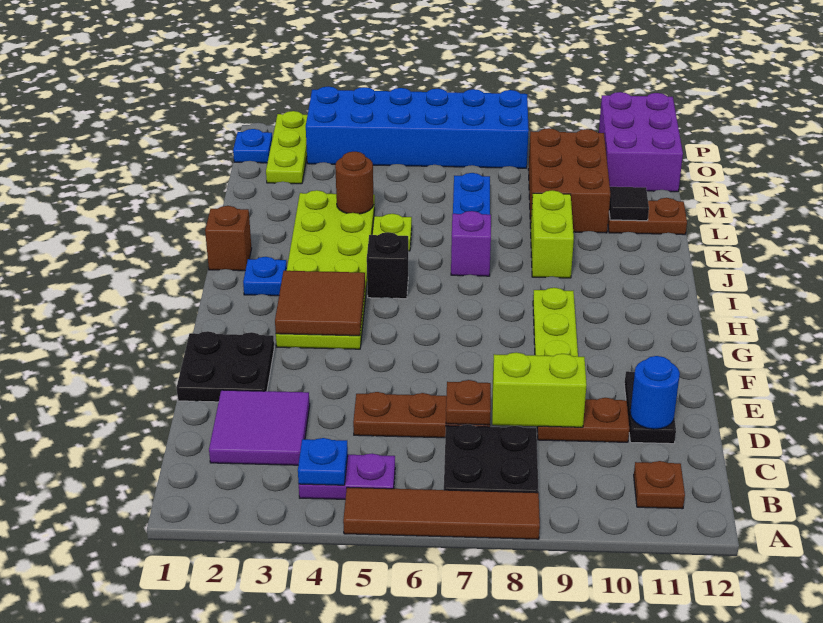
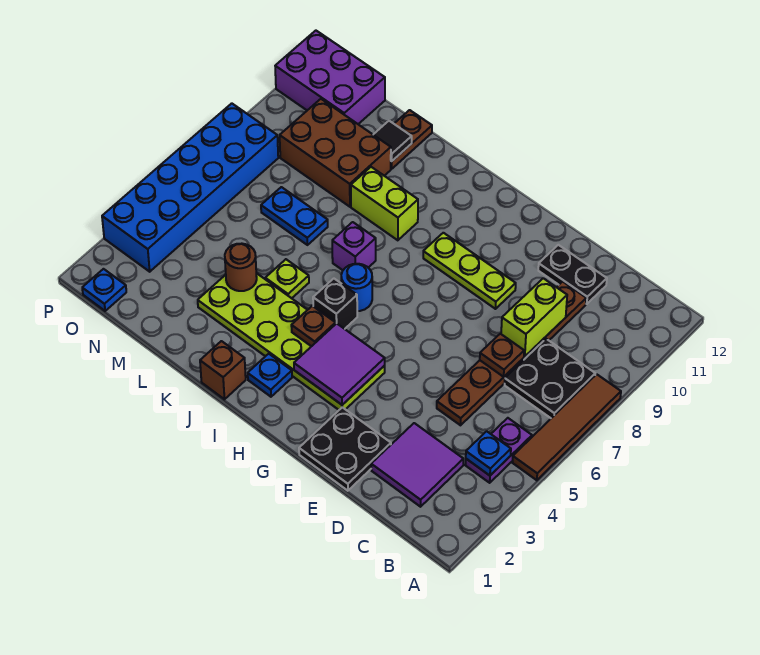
brown 1x1 plate [634,461,685,509] -> brown 1x1 plate moved to [291,306,336,346]
blue 1x1 round brick [630,356,680,429] -> blue 1x1 round brick moved to [341,264,372,311]
brown 2x2 tile [275,271,365,336] -> purple 2x2 tile [294,323,385,405]
lime 1x3 plate [266,111,307,184] -> none

